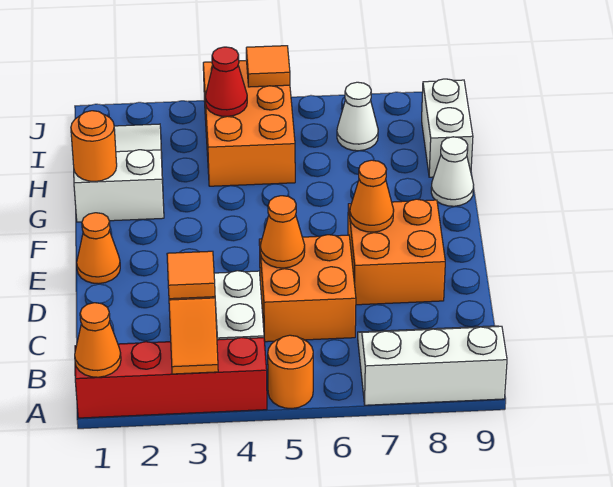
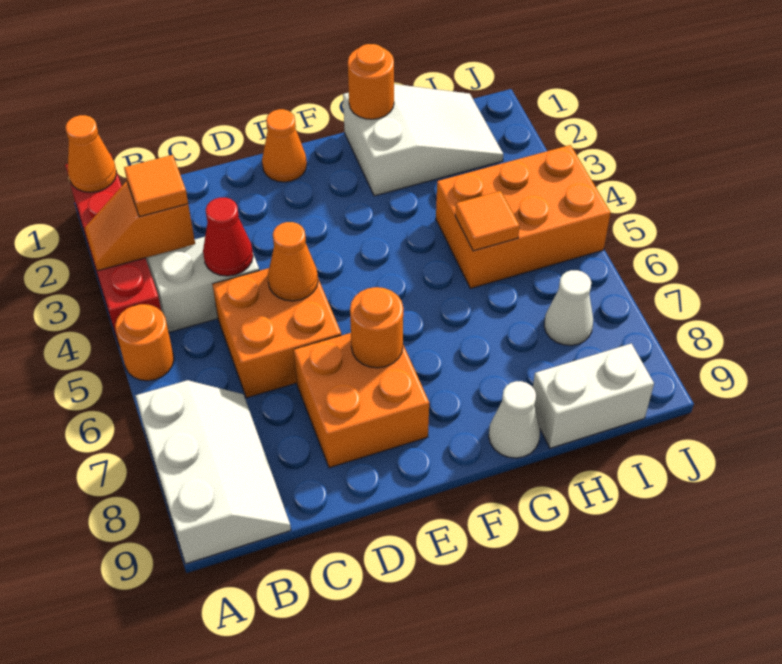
orange 1x1 cone [350,160,394,232] -> orange 1x1 round brick [350,287,403,368]
red 1x1 cone [205,47,247,117] -> red 1x1 cone moved to [203,198,253,276]
orange 1x1 tile [246,46,290,87] -> orange 1x1 tile moved to [455,191,520,251]

